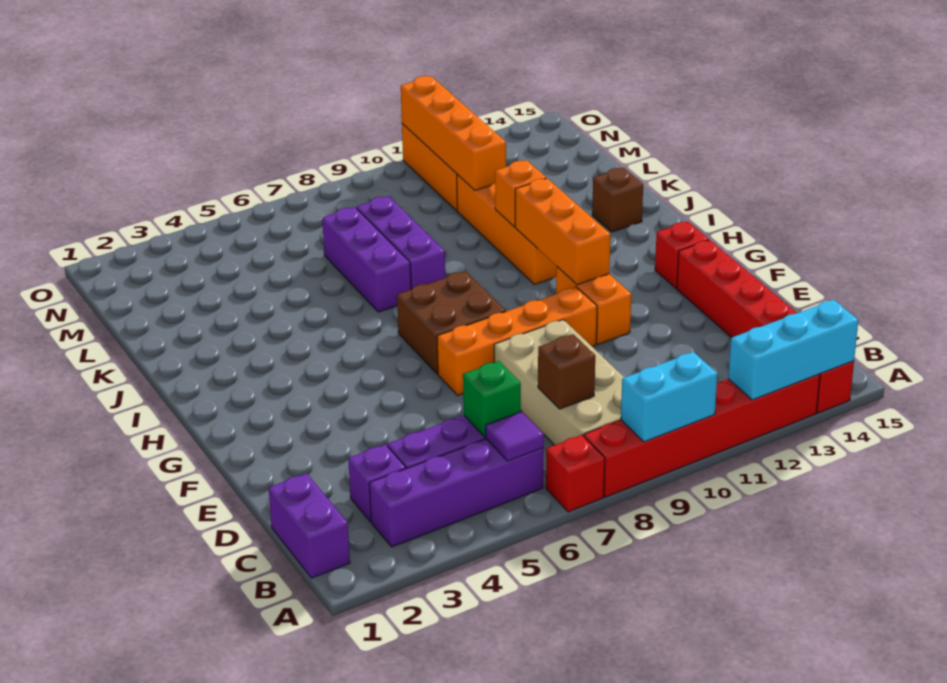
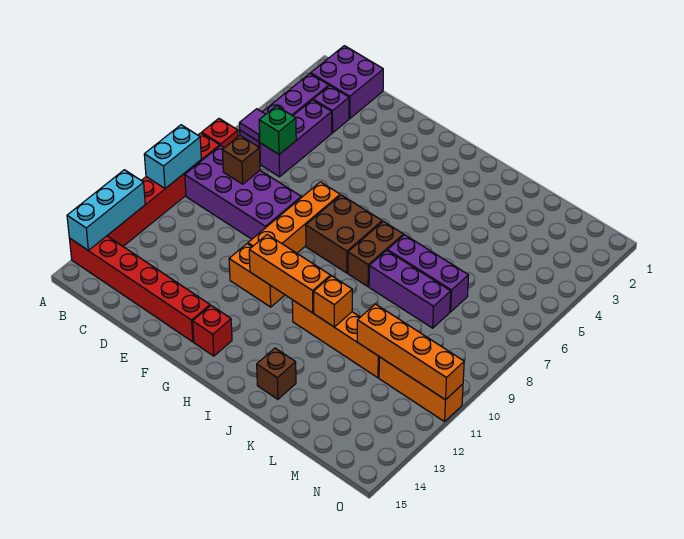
purple 1x2 brick [269,473,350,578] -> purple 2x2 brick [311,46,383,119]
tan 2x4 brick [494,320,624,445] -> purple 2x4 brick [185,146,301,239]
none -> brown 1x2 brick [348,221,404,287]

